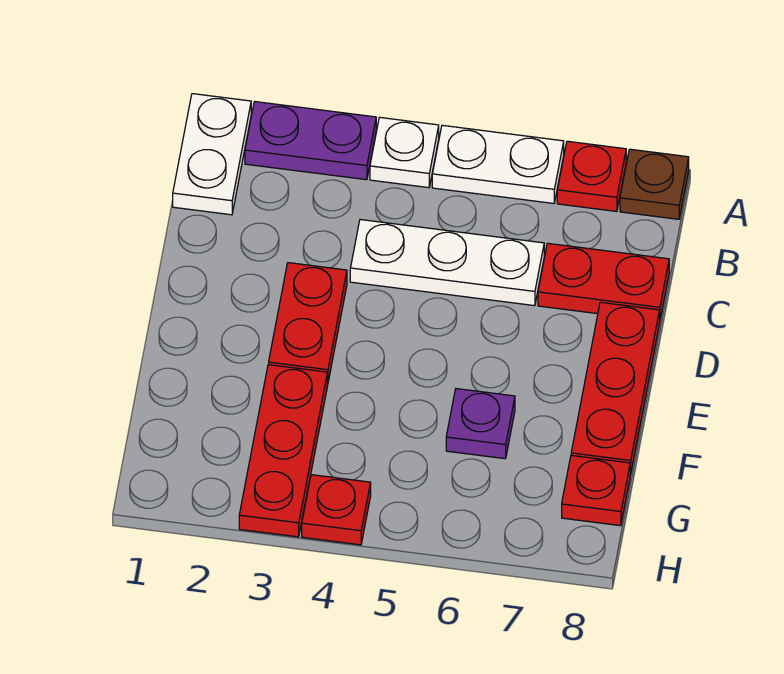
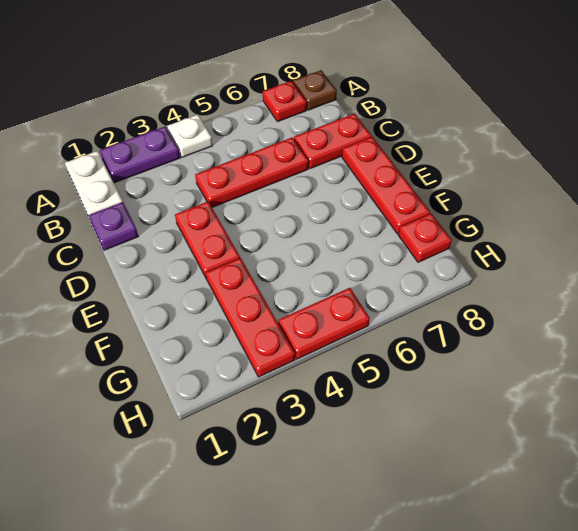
white 1x2 plate [432,125,564,203] -> none
white 1x3 plate [350,220,544,306] -> red 1x3 plate [195,137,308,207]
purple 1x1 plate [446,389,515,459] -> purple 1x1 plate moved to [88,202,139,250]
red 1x1 plate [302,475,371,545] -> red 1x2 plate [278,288,370,359]

